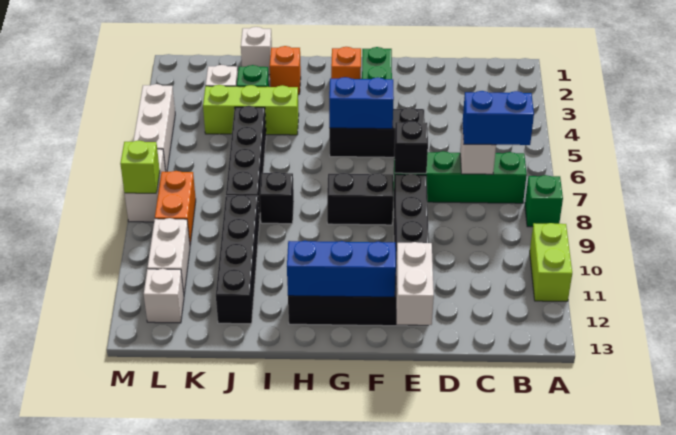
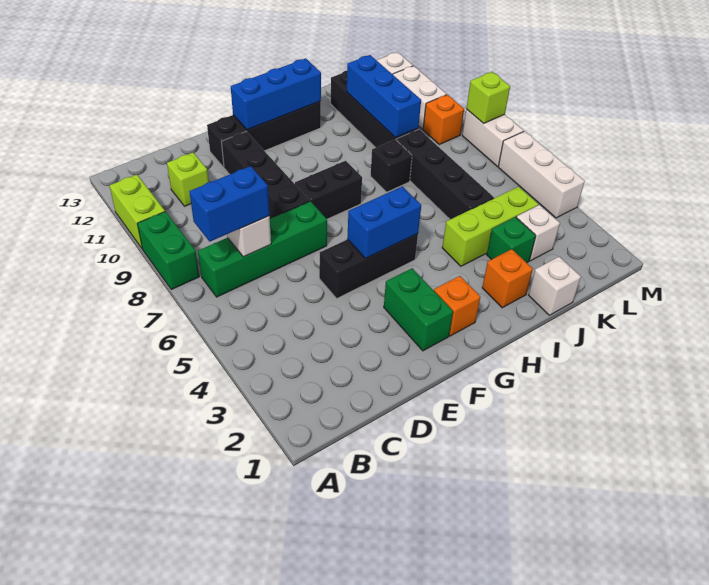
green 1x1 brick [525,175,563,227] -> green 1x2 brick [137,212,199,289]
none -> lime 1x1 brick [167,153,209,206]
black 1x1 brick [394,121,428,173] -> none
white 1x2 brick [396,242,434,325] -> none
none -> blue 1x3 brick [347,55,421,138]
orange 1x2 brick [155,171,196,244] -> orange 1x1 brick [423,95,464,144]

